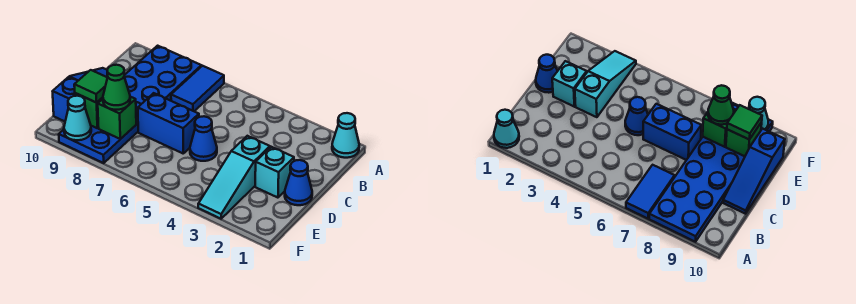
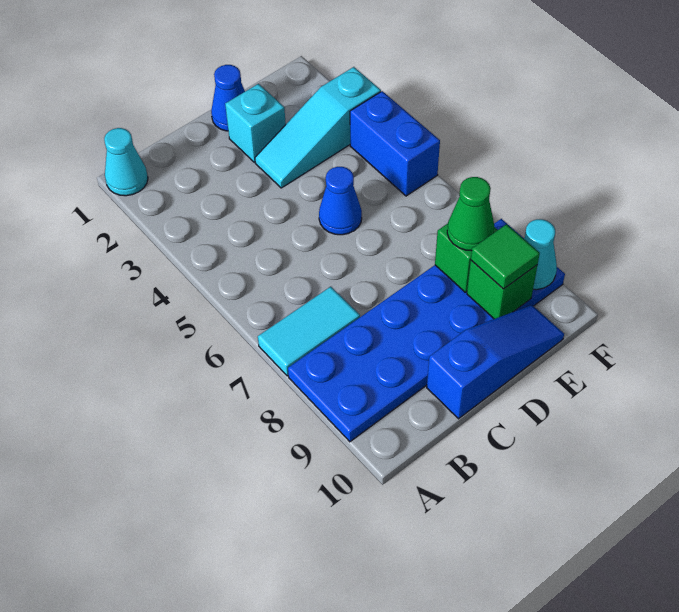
blue 1x2 tile [171,66,224,111] -> cyan 1x2 tile [258,287,360,376]
blue 1x3 slope [53,68,108,121] -> blue 1x3 slope turned to [427,305,564,419]
cyan 1x3 slope [198,136,270,219] -> cyan 1x3 slope turned to [255,67,381,188]
blue 1x2 brick [138,93,199,153] -> blue 1x2 brick moved to [350,91,440,196]

